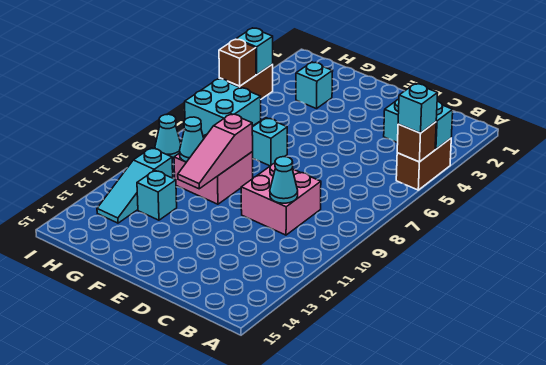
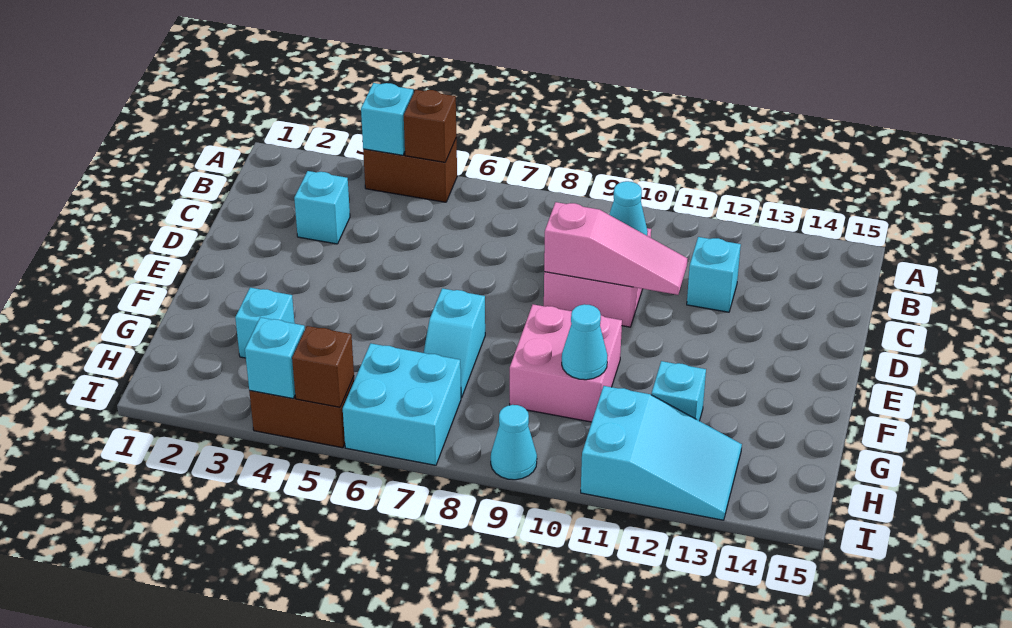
cyan 1x1 brick [398,84,438,133] -> cyan 1x1 brick moved to [687,237,741,312]
pink 1x3 slope [178,114,253,189] -> pink 1x3 slope moved to [544,202,688,295]
cyan 1x3 slope [97,148,173,223] -> cyan 2x3 slope [581,386,742,520]

